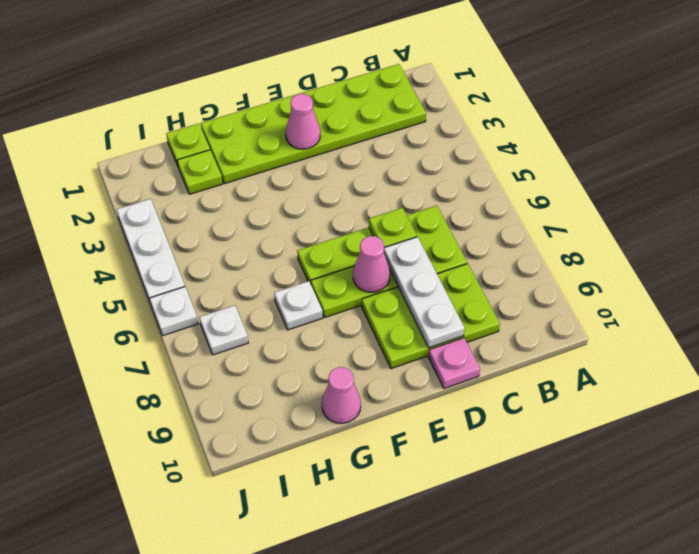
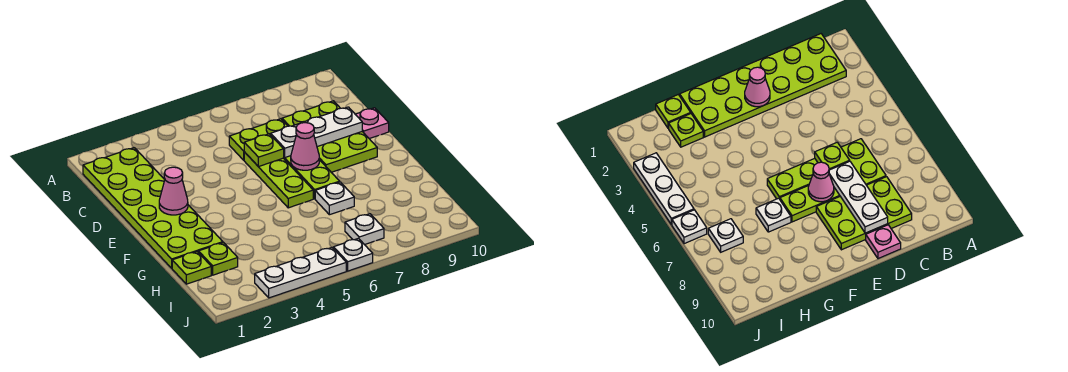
pink 1x1 cone [322,367,361,423] -> none

